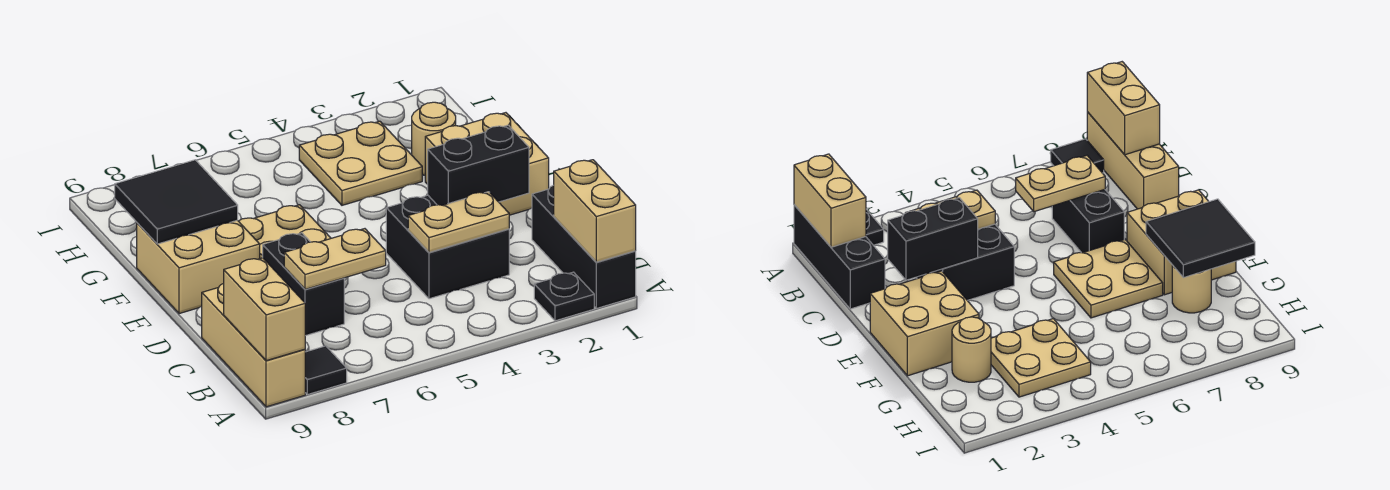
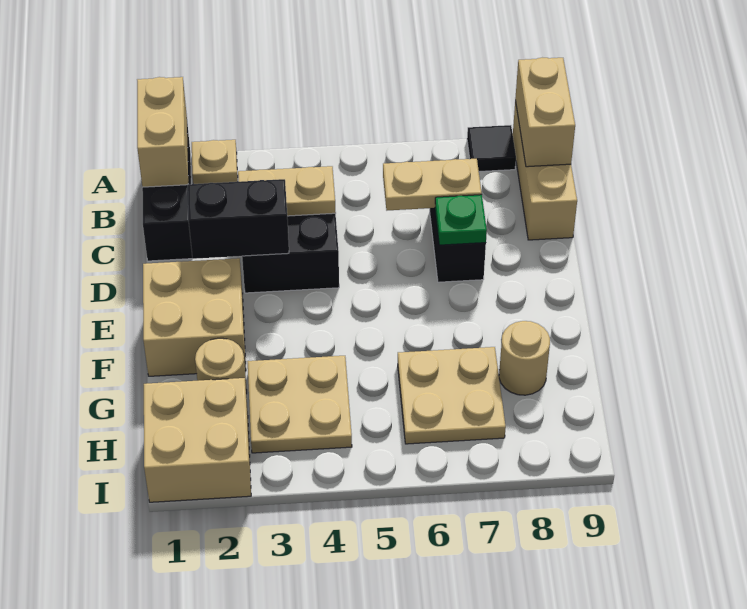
black 1x1 plate [534,272,594,321] -> tan 1x1 plate [192,140,238,184]
none -> green 1x1 plate [435,195,487,245]
tan 2x2 plate [239,205,331,259] -> tan 2x2 plate moved to [398,347,506,444]
tan 2x2 brick [137,220,260,314] -> tan 2x2 brick moved to [144,378,251,502]
black 2x2 tile [115,160,238,244] -> none

